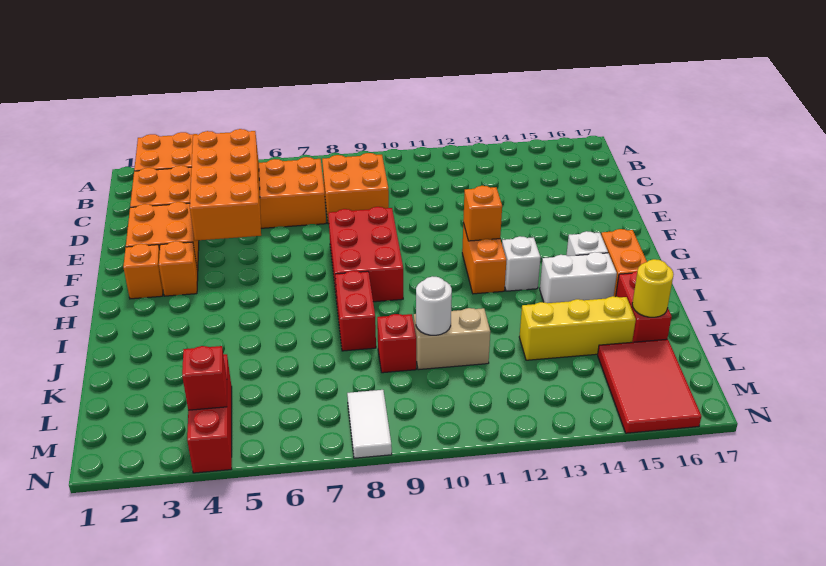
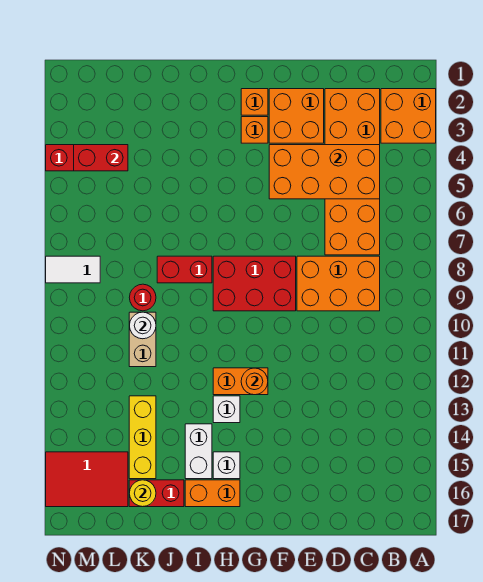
orange 2x2 brick [322,153,389,224] -> orange 2x3 brick [297,256,380,311]
orange 1x1 brick [463,186,502,241] -> orange 1x1 round brick [241,368,268,395]
red 1x1 brick [377,314,416,373] -> red 1x1 round brick [129,284,156,311]
red 1x1 brick [182,346,227,410] -> red 1x2 brick [74,145,128,171]

